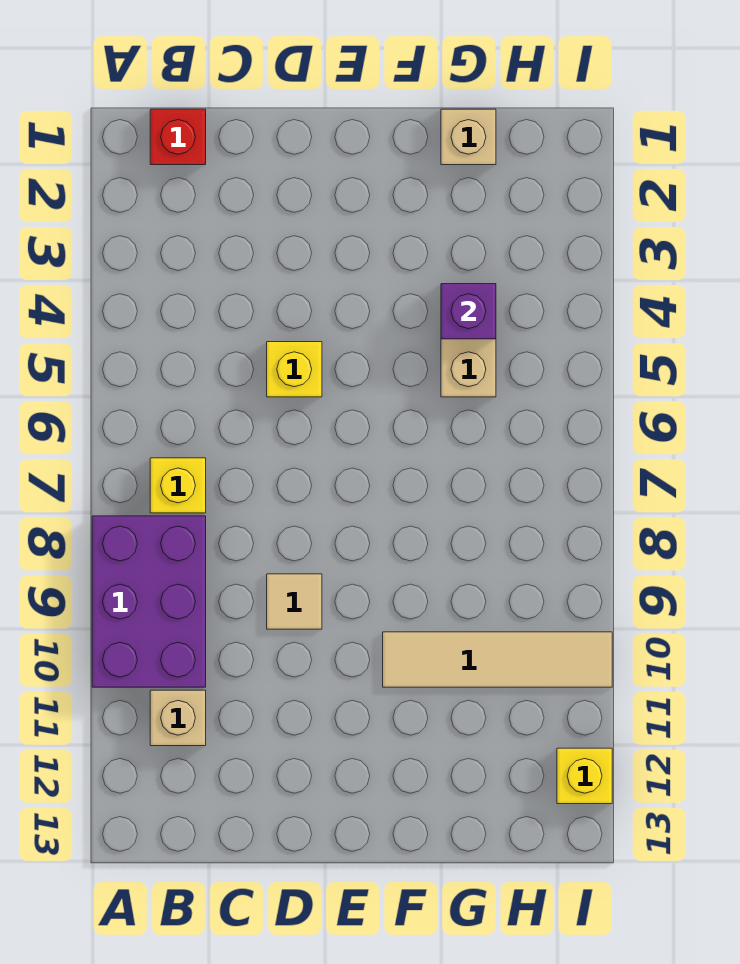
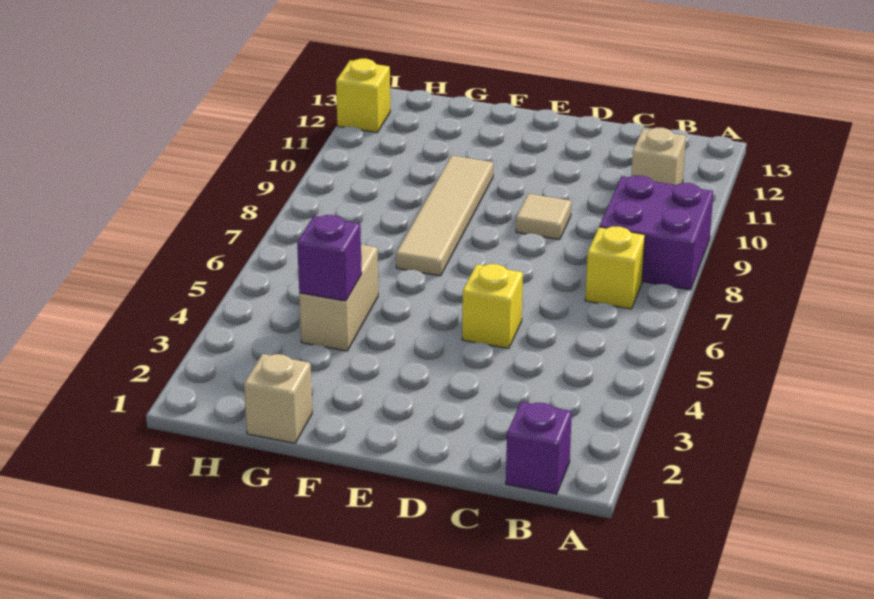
purple 2x3 brick [92,516,206,687] -> purple 2x2 brick [599,175,714,290]
red 1x1 brick [150,109,206,165] -> purple 1x1 brick [506,402,572,494]
tan 1x4 tile [383,632,612,687] -> tan 1x4 tile turned to [396,156,493,276]

